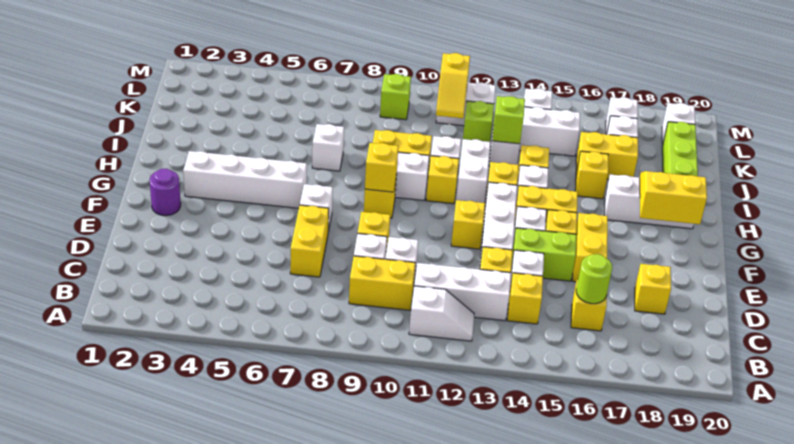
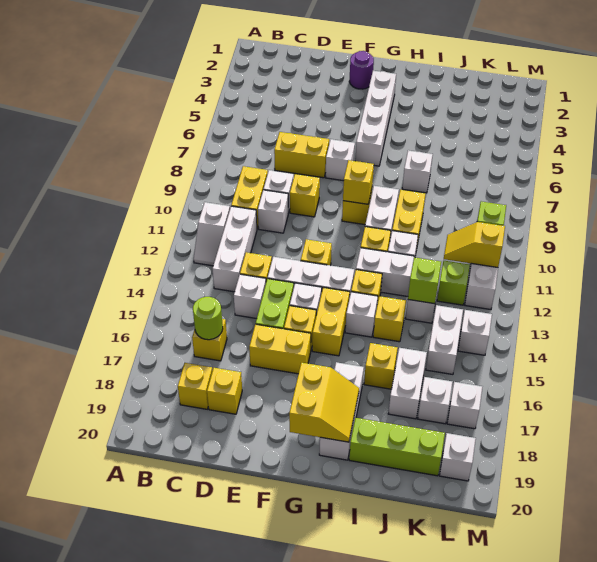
yellow 1x1 brick [507,273,543,324] -> yellow 1x1 brick moved to [178,363,212,409]
yellow 1x2 brick [576,132,638,179] -> white 1x2 brick [388,348,427,419]

